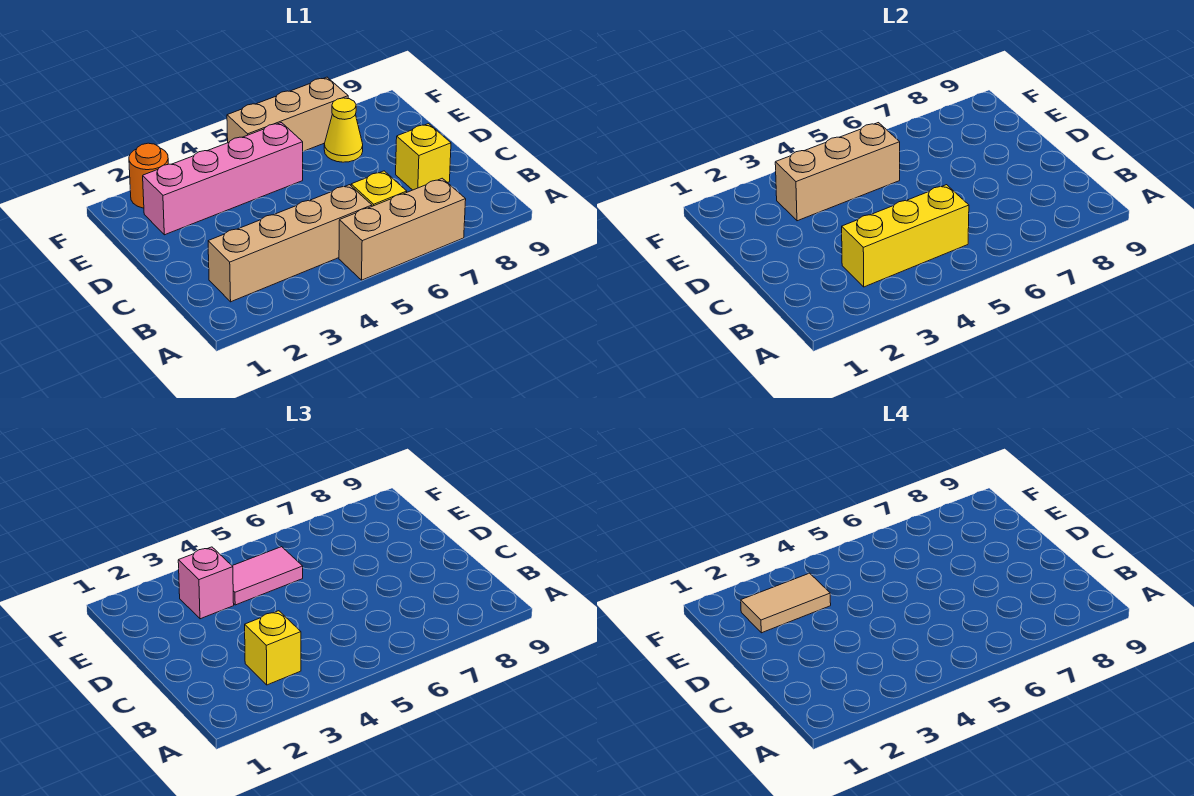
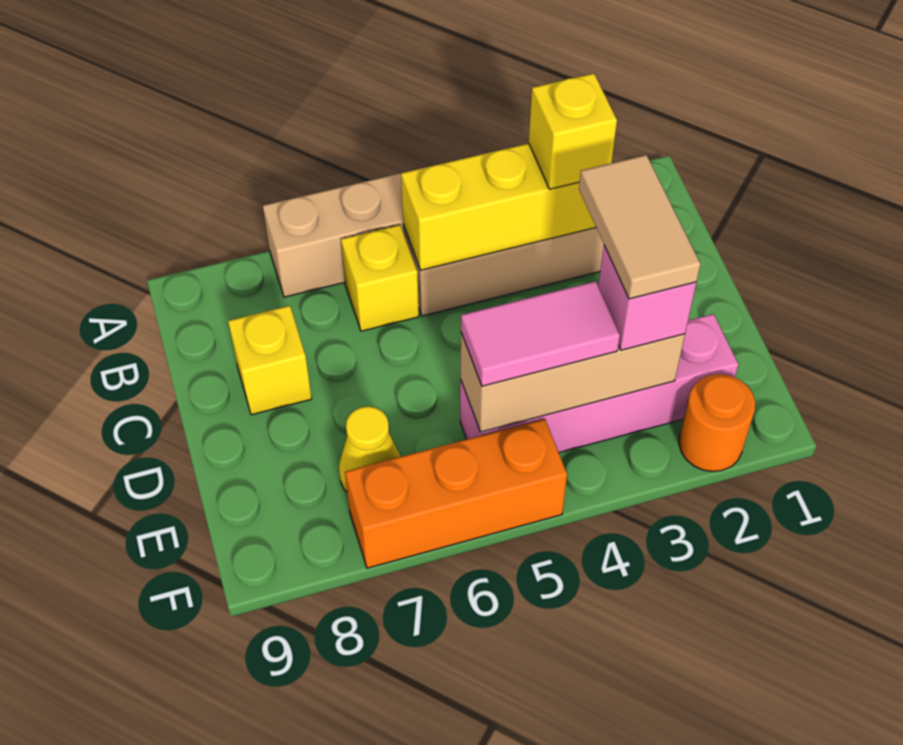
tan 1x2 tile [741,573,831,633] -> tan 1x2 tile turned to [579,155,701,299]
tan 1x3 brick [227,77,348,151] -> orange 1x3 brick [345,419,567,568]

